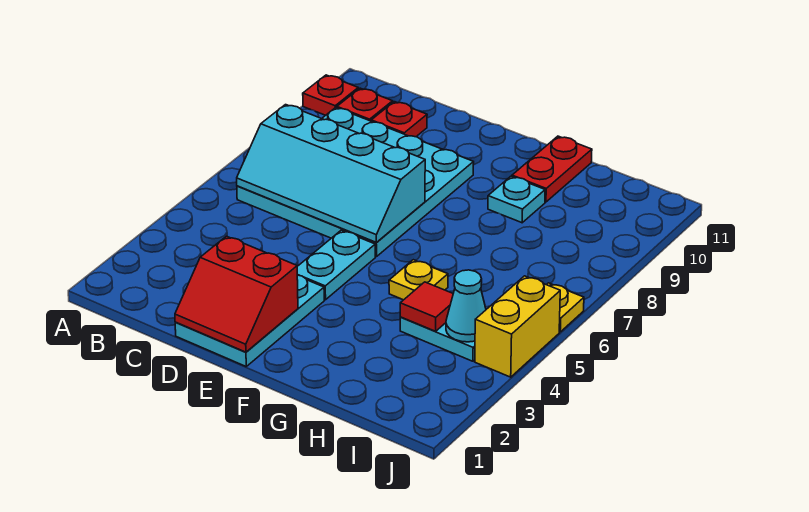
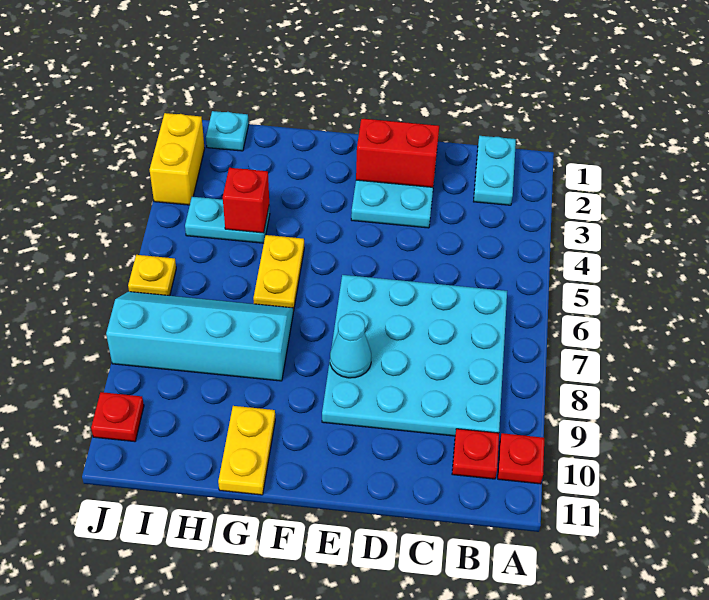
cyan 2x4 slope [237,105,425,243] -> cyan 2x4 slope moved to [106,292,293,381]
red 1x1 plate [371,102,427,137] -> red 1x1 plate moved to [91,392,144,442]
cyan 1x2 plate [297,230,375,300] -> cyan 1x2 plate moved to [474,136,516,205]
yellow 1x1 plate [389,260,448,300] -> yellow 1x2 plate [253,235,304,311]
cyan 1x1 plate [488,176,545,223] -> cyan 1x1 plate moved to [206,111,249,151]
red 1x2 plate [512,136,592,202] -> yellow 1x2 plate [218,406,275,495]
red 1x1 tile [400,282,453,331] -> red 1x1 brick [222,168,269,233]
cyan 1x1 cone [446,270,486,342] -> cyan 1x1 cone moved to [330,314,371,378]
yellow 1x2 brick [475,276,560,377] -> yellow 1x2 brick moved to [150,113,205,205]

